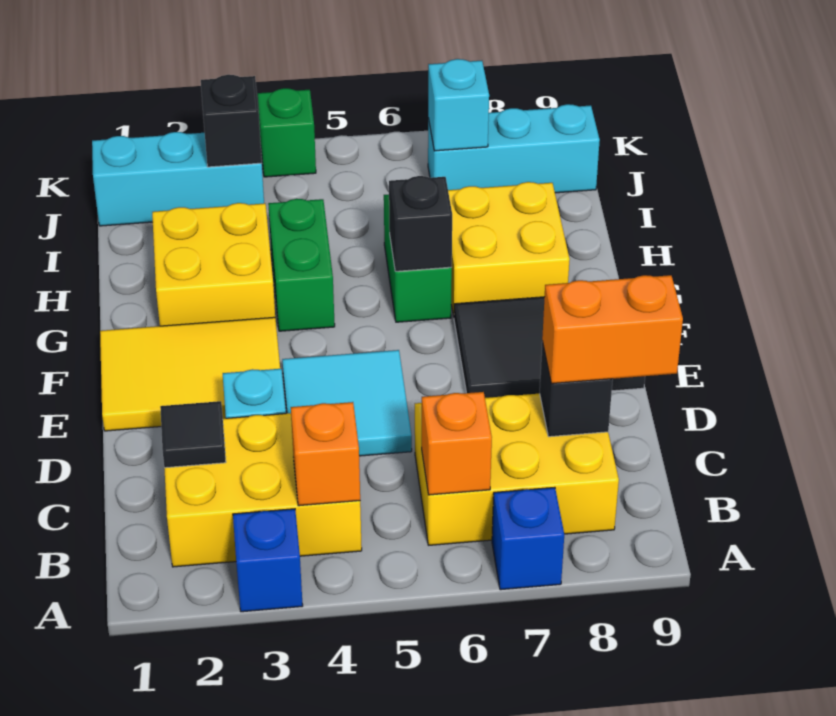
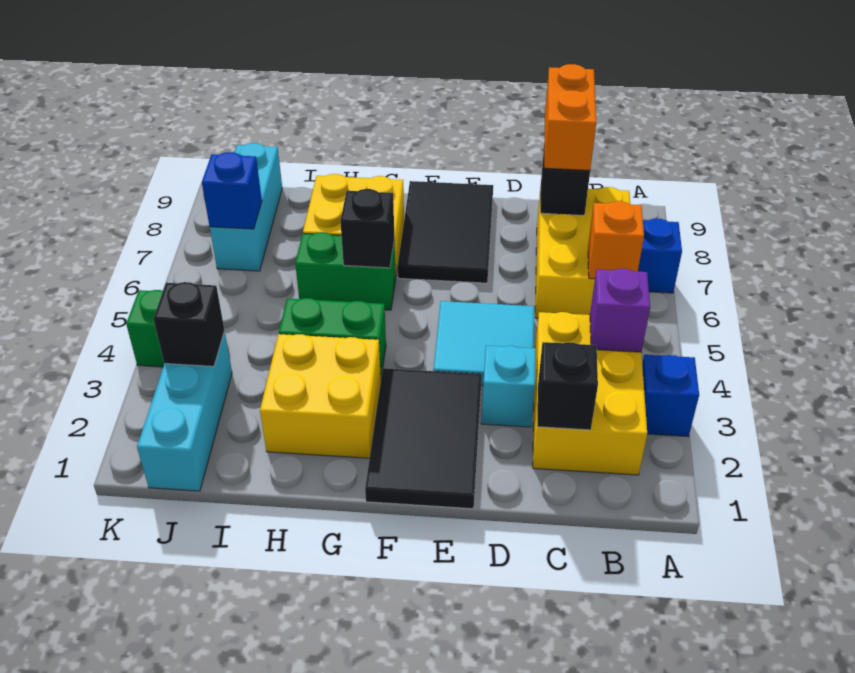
orange 1x1 brick [291,402,360,506] -> purple 1x1 brick [590,269,650,352]
black 1x1 tile [160,401,226,468] -> black 1x1 brick [537,342,598,430]
yellow 2x3 tile [100,317,280,431] -> black 2x3 tile [365,368,482,509]
cyan 1x1 brick [428,59,489,151] -> blue 1x1 brick [202,152,262,229]

